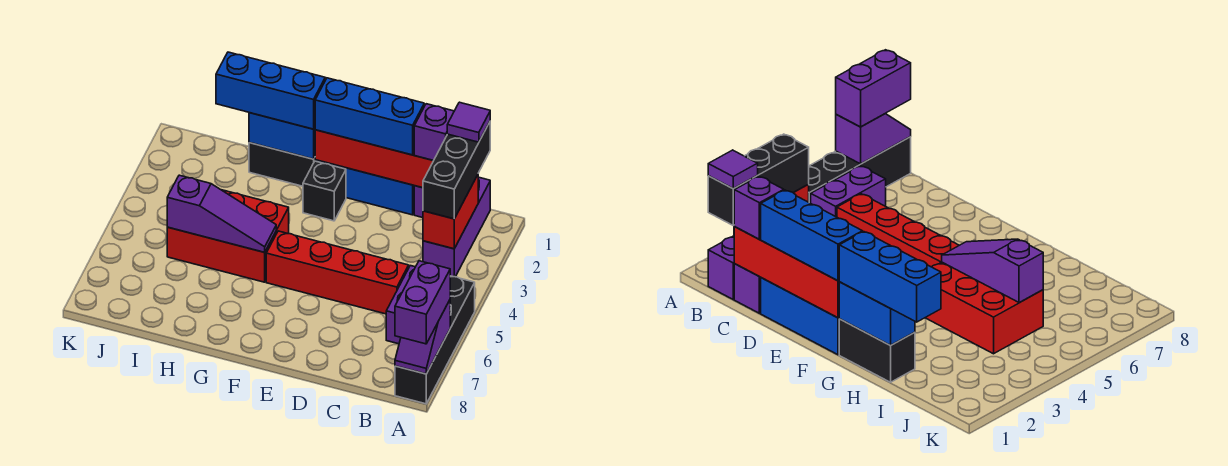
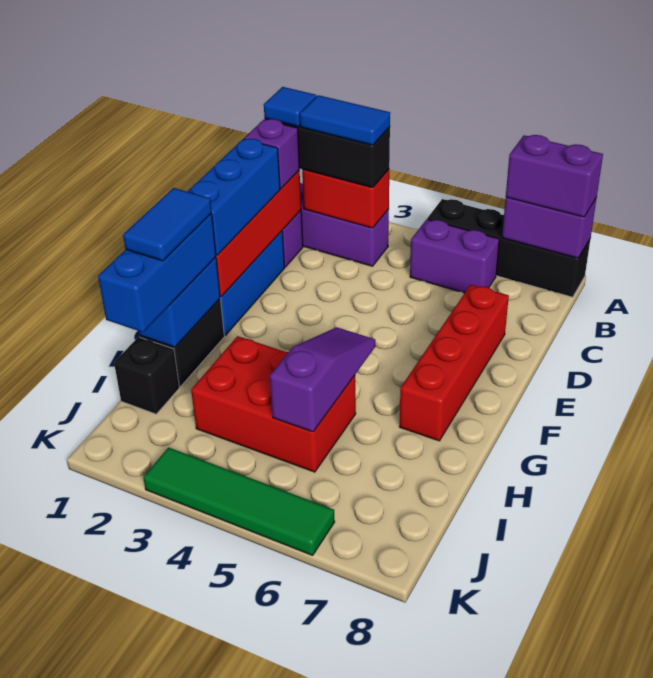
purple 1x2 slope [395,300,450,374] -> purple 1x2 brick [502,197,597,258]
purple 1x1 tile [447,102,490,142] -> blue 1x1 tile [264,87,316,127]
none -> blue 1x2 tile [300,95,390,145]
red 1x4 brick [266,231,409,314] -> red 1x4 brick moved to [399,285,509,441]
black 1x1 brick [303,161,346,221] -> black 1x1 brick moved to [114,337,179,414]
none -> blue 1x2 tile [123,188,212,261]
red 2x3 brick [167,190,289,282] -> red 2x3 brick turned to [191,336,356,472]
none -> green 1x4 tile [143,448,335,555]

